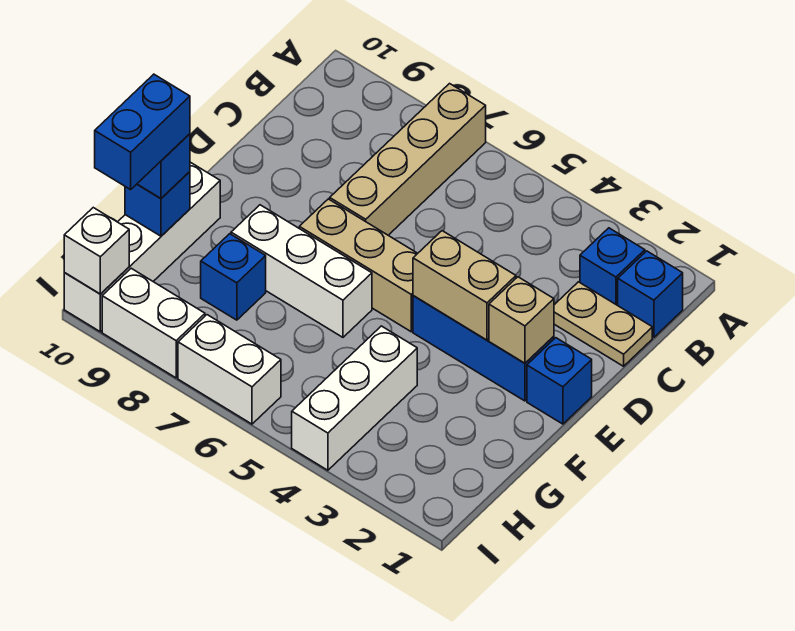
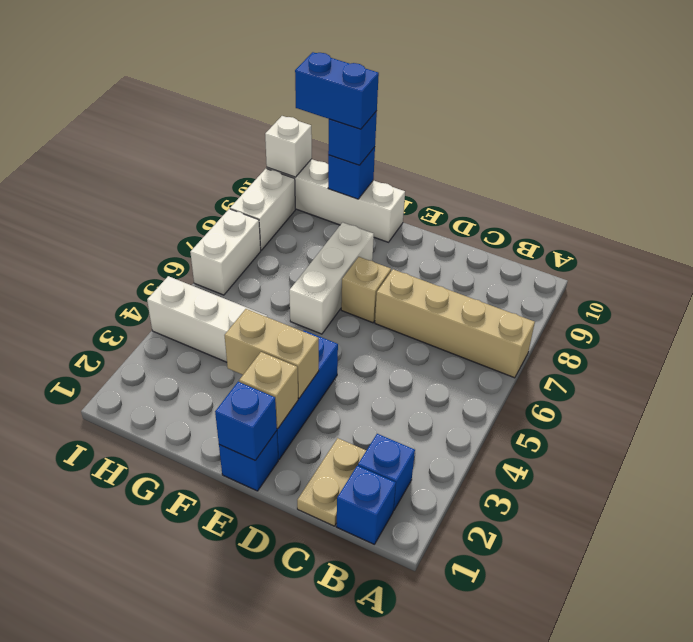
tan 1x2 brick [413,231,516,340] -> tan 1x2 brick turned to [225,309,319,398]
tan 1x3 brick [299,199,418,332] -> tan 1x1 brick [341,257,391,323]
blue 1x1 brick [201,234,266,320] -> blue 1x1 brick moved to [215,382,277,460]

